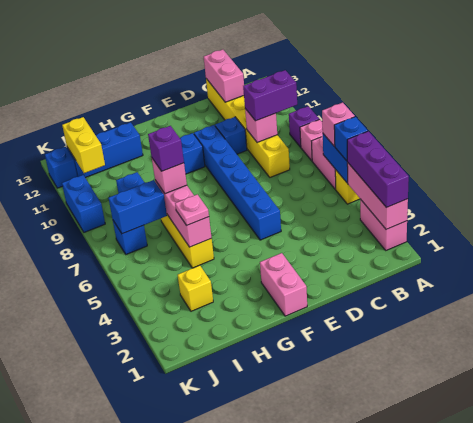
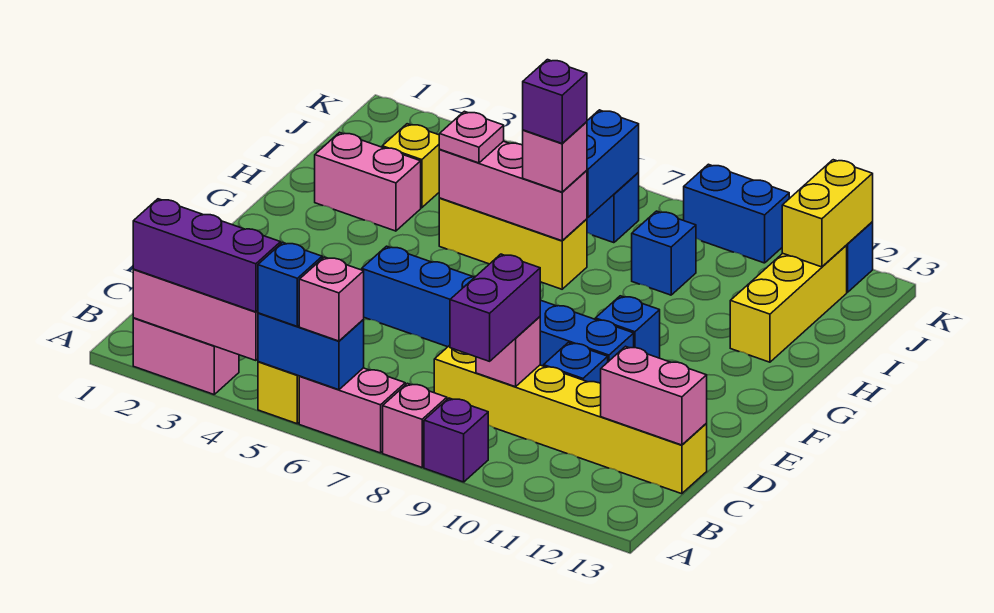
pink 1x2 brick [260,253,307,316] -> pink 1x2 brick moved to [315,132,421,231]
blue 1x3 brick [67,122,143,178] -> yellow 1x3 brick [730,246,847,362]
yellow 1x2 brick [62,117,105,173] -> yellow 1x2 brick turned to [782,160,873,267]

